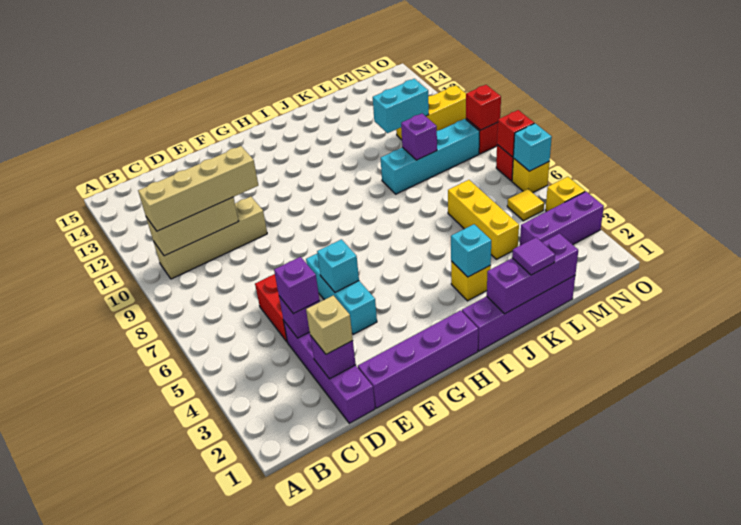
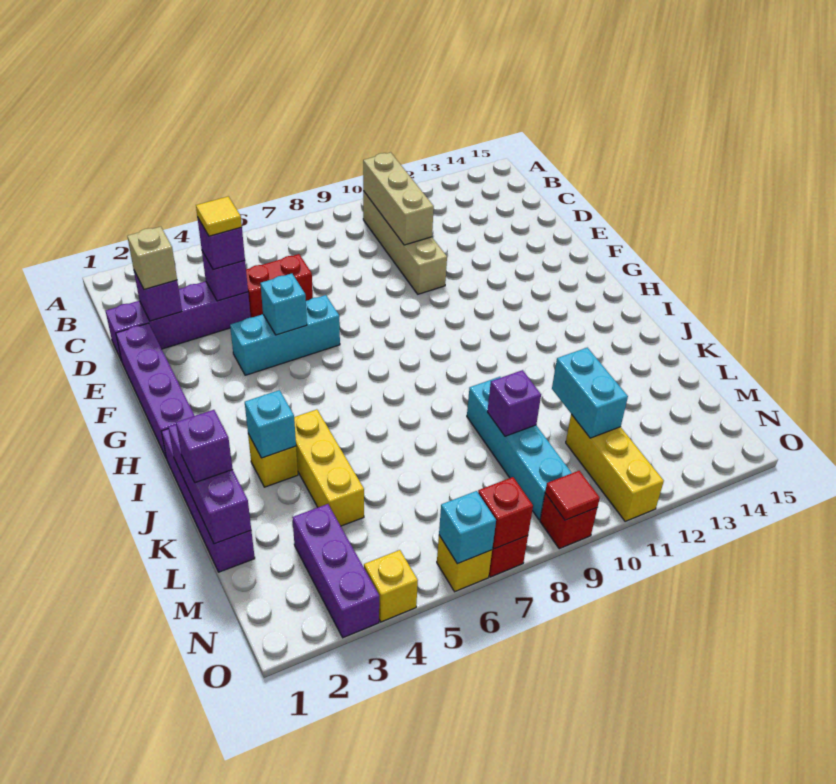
tan 1x4 brick [138,146,258,231] -> none
purple 1x1 tile [512,237,555,275] -> purple 1x1 brick [176,410,233,483]
yellow 1x3 brick [448,180,519,259] -> yellow 1x3 brick turned to [294,409,364,526]
yellow 1x1 tile [507,189,544,221] -> yellow 1x1 tile moved to [196,196,242,236]
red 1x1 brick [466,85,501,130] -> red 1x1 tile [545,471,600,520]

